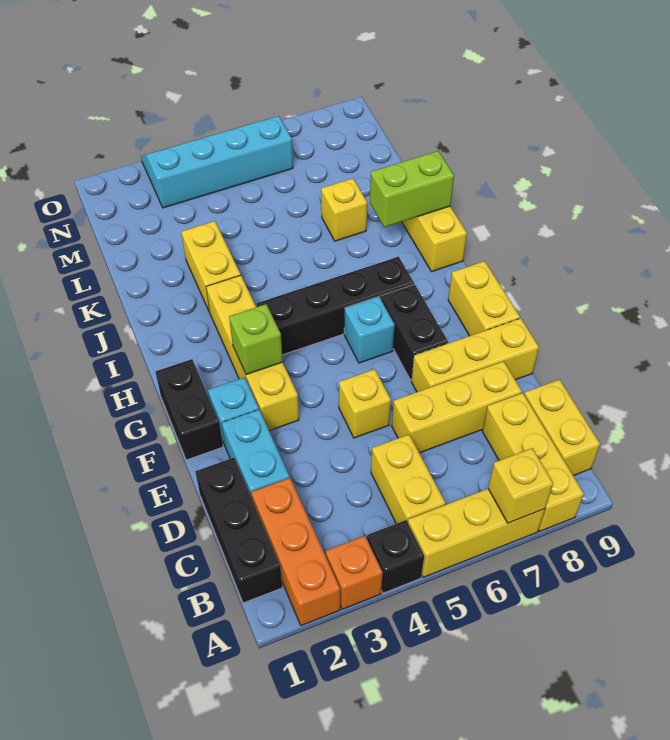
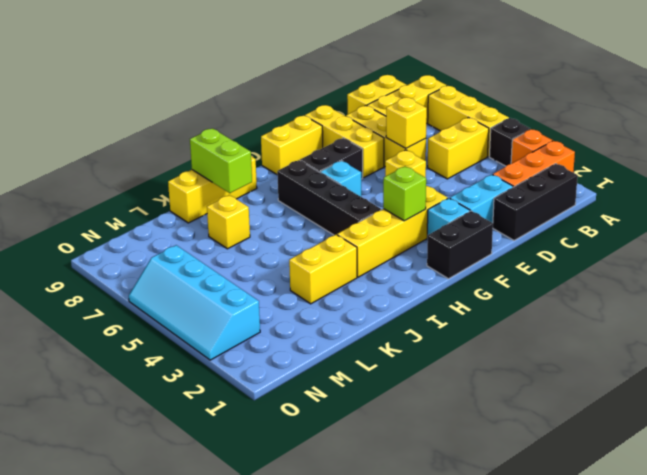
yellow 1x1 brick [488,448,553,523] -> yellow 1x1 brick moved to [386,97,427,148]

